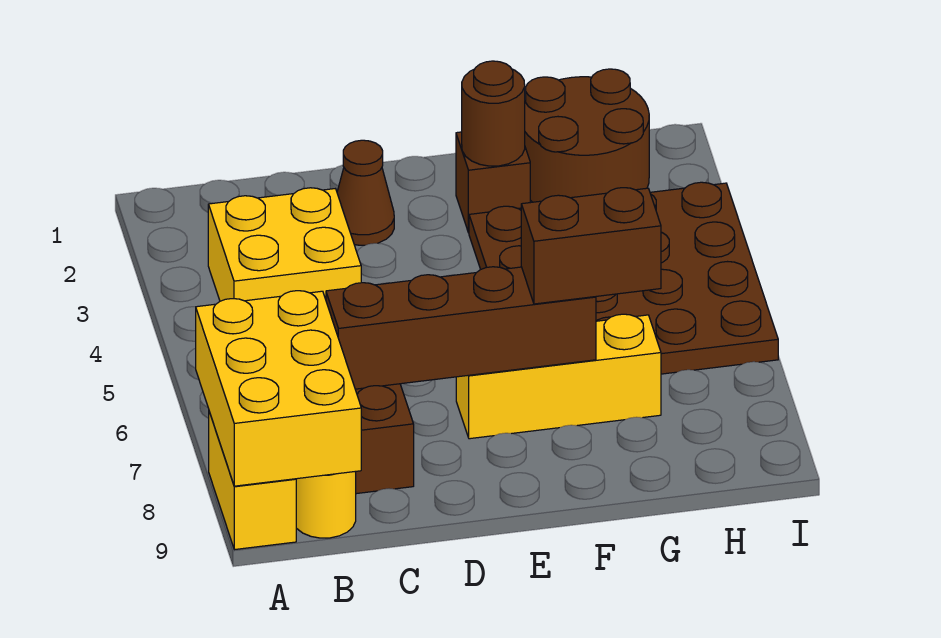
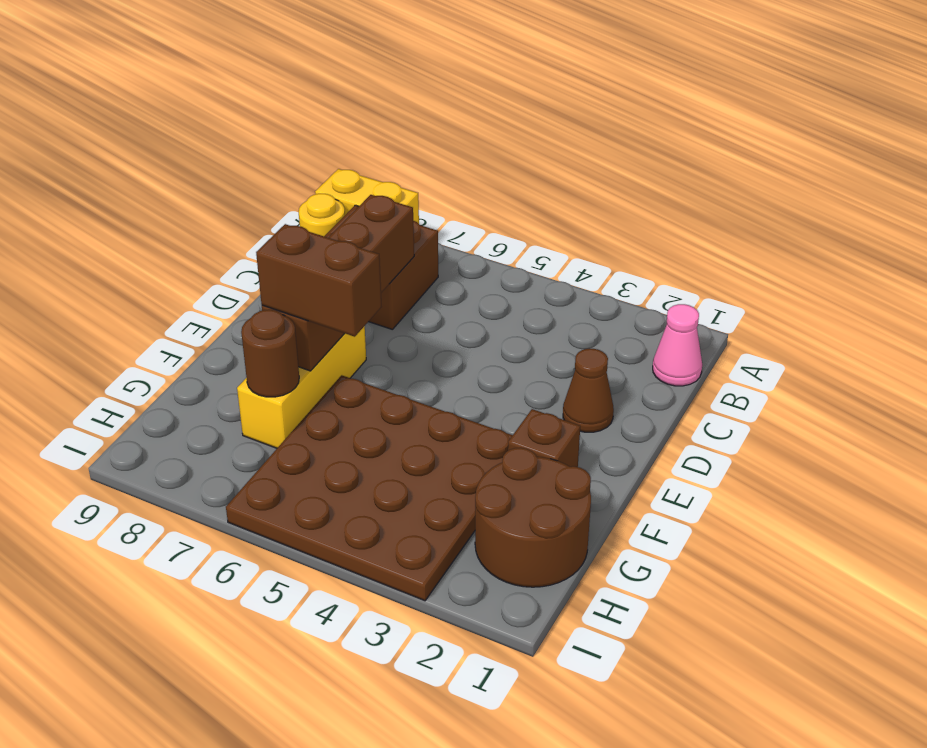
yellow 2x3 brick [196,291,361,486] -> none
none -> pink 1x1 cone [653,304,702,386]
yellow 2x2 brick [208,188,361,301] -> none
brown 1x1 round brick [462,61,525,166] -> brown 1x1 round brick moved to [241,310,299,397]
brown 1x2 brick [521,188,661,304] -> brown 1x2 brick turned to [256,224,381,337]

